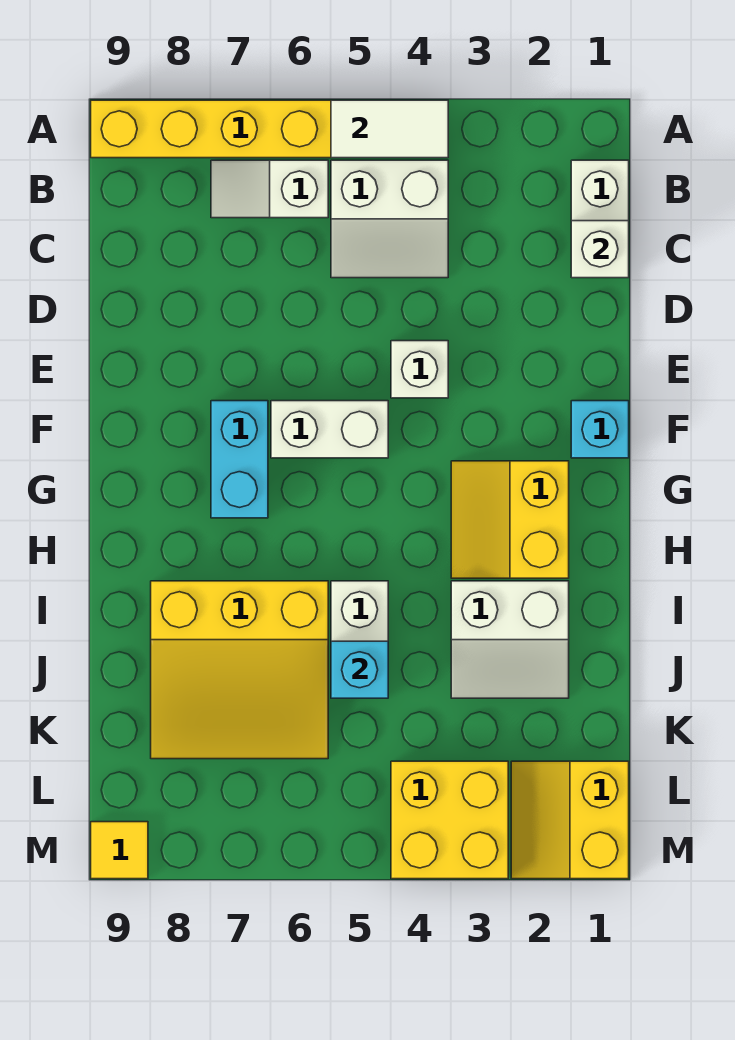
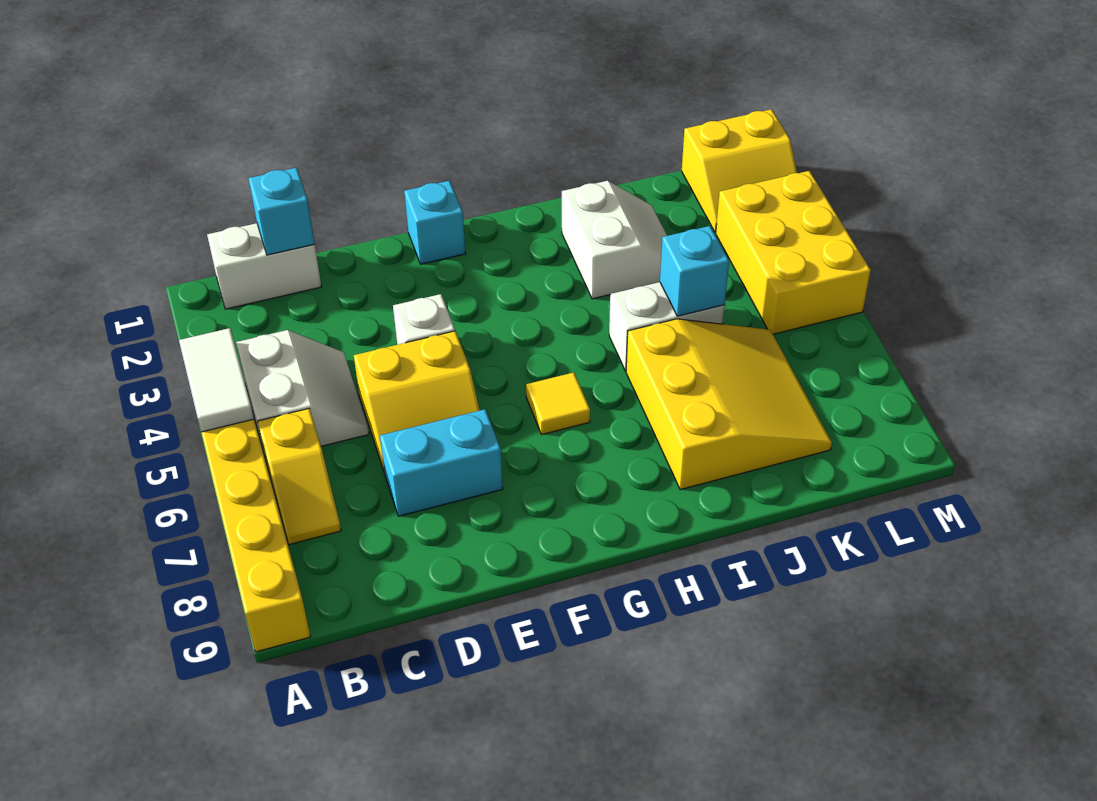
white 1x2 slope [211,160,328,218] -> yellow 1x2 slope [257,409,341,545]
white 1x1 brick [571,221,629,278] -> cyan 1x1 brick [249,168,315,255]
white 1x2 brick [271,401,388,458] -> none
cyan 1x2 brick [211,401,268,518] -> cyan 1x2 brick moved to [380,409,503,516]
yellow 2x2 slope [451,461,569,578] -> yellow 2x2 slope moved to [354,331,480,473]
yellow 2x2 brick [391,761,508,879] -> yellow 2x3 brick [716,171,871,334]
yellow 1x1 tile [91,822,148,879] -> yellow 1x1 tile moved to [526,372,590,434]

